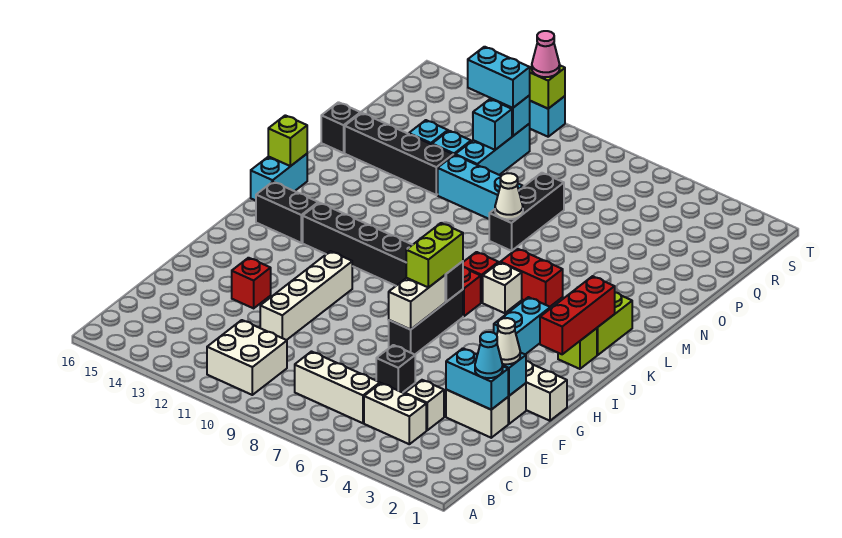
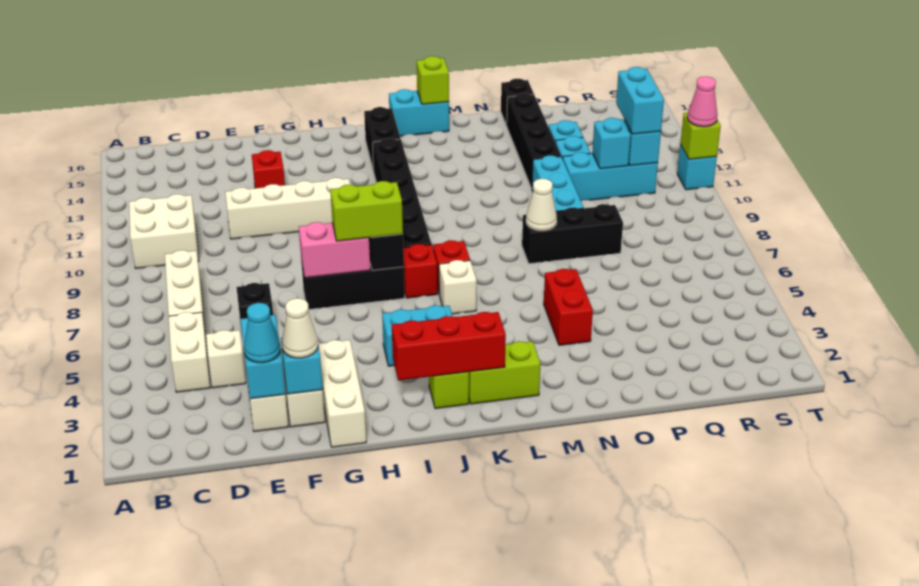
white 1x2 brick [389,275,445,330] -> pink 1x2 brick [299,222,370,278]
red 1x2 brick [500,249,563,307] -> red 1x2 brick moved to [544,269,593,345]

